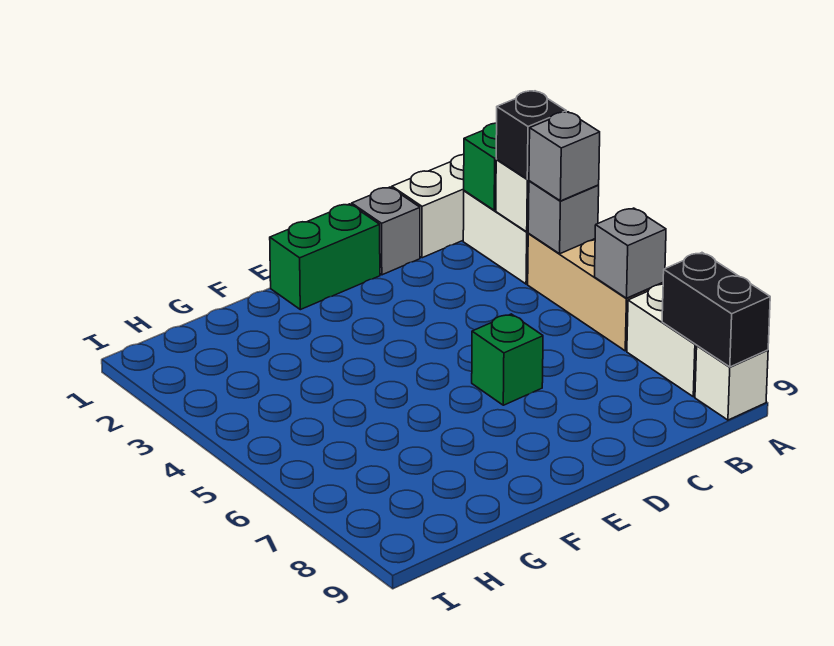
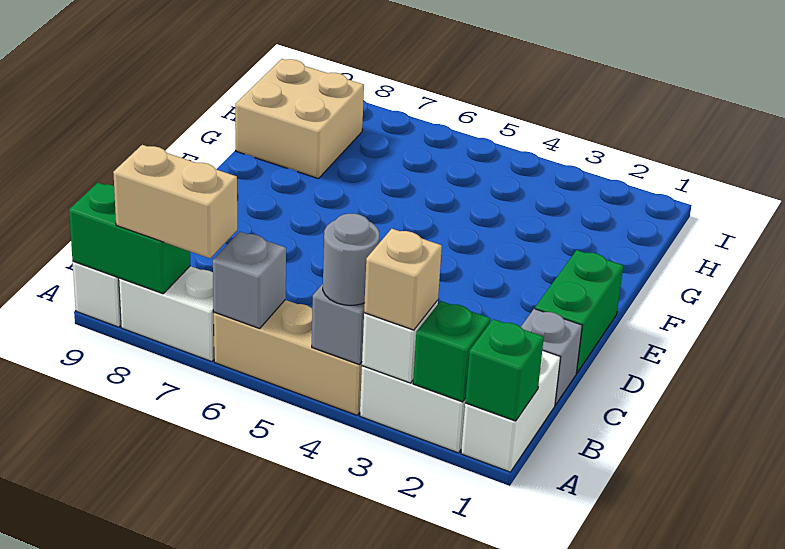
black 1x1 brick [496,91,566,179] -> tan 1x1 brick [364,229,442,330]
grey 1x1 brick [529,112,600,201] -> grey 1x1 round brick [323,214,379,305]
none -> tan 1x2 brick [113,145,237,258]
black 1x2 brick [662,253,770,367] -> green 1x2 brick [69,183,190,294]
green 1x1 brick [472,314,543,405] -> green 1x1 brick moved to [465,319,544,421]
none -> tan 2x2 brick [235,59,364,179]

